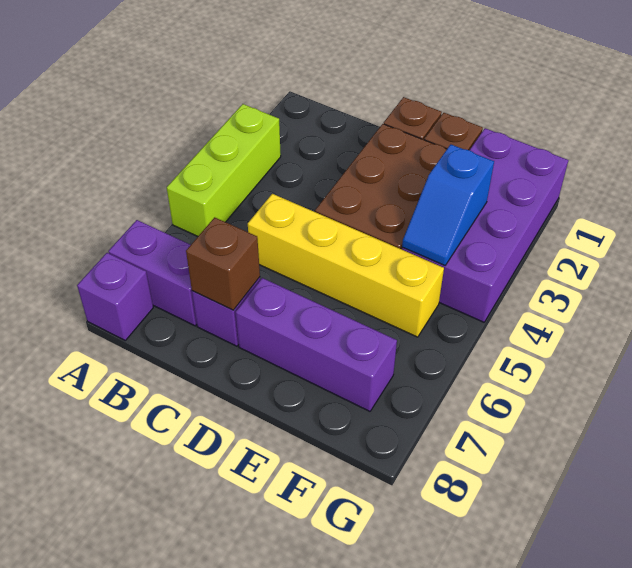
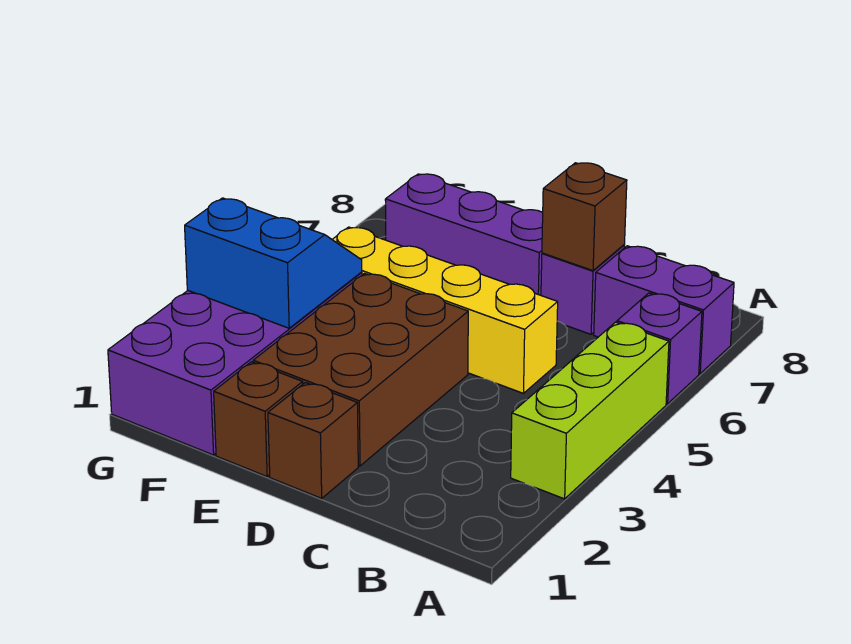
purple 1x1 brick [77,253,153,340] -> purple 1x1 brick moved to [617,293,702,404]
blue 1x2 slope [402,145,494,265] -> blue 2x2 slope [185,198,362,328]

